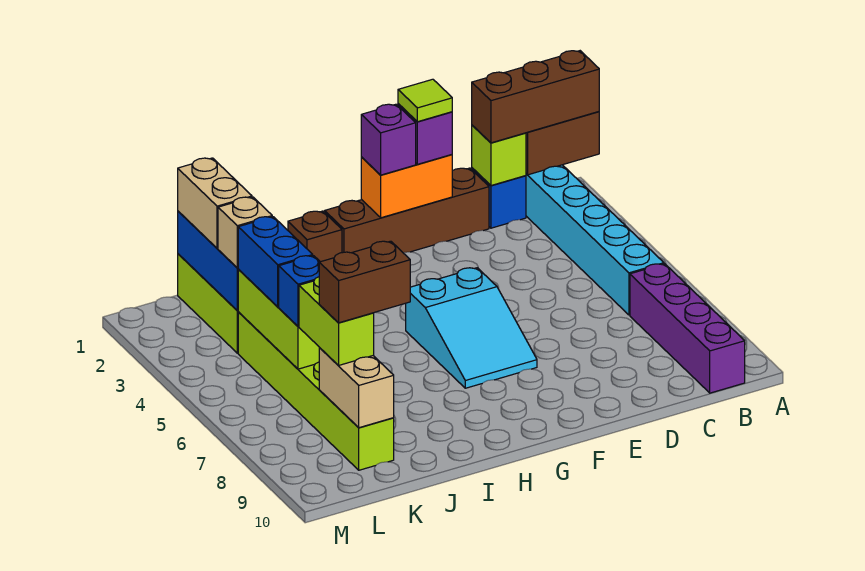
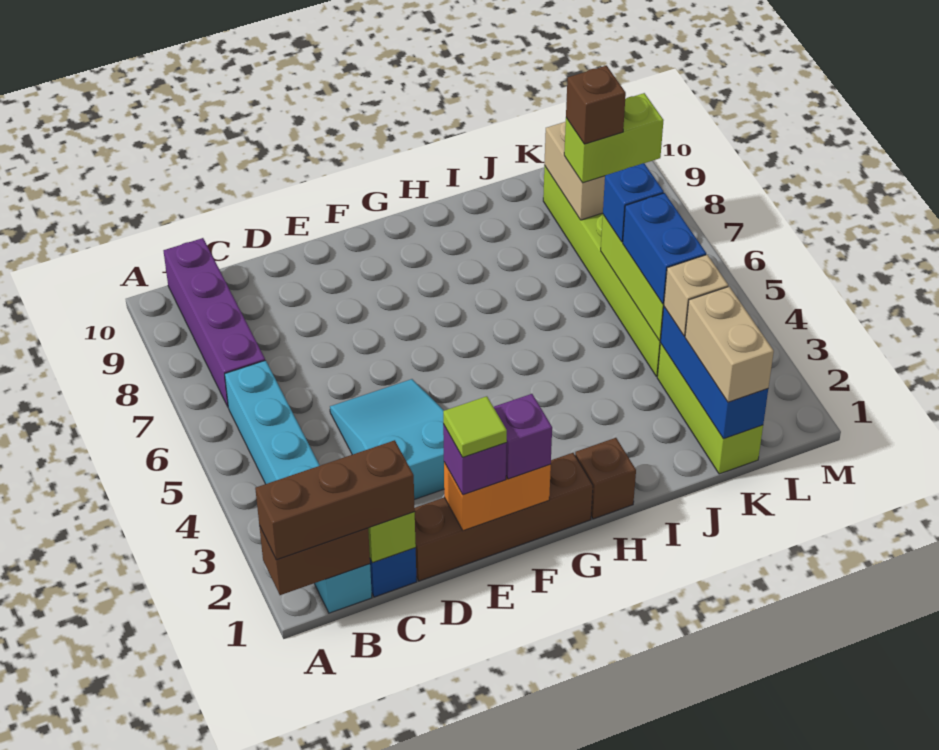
cyan 2x3 slope [406,268,537,388] -> cyan 2x3 slope moved to [330,379,444,500]
brown 1x2 brick [319,241,410,323] -> brown 1x1 brick [566,66,626,144]
lime 1x2 brick [299,277,374,366] -> lime 1x2 brick turned to [564,93,664,183]

